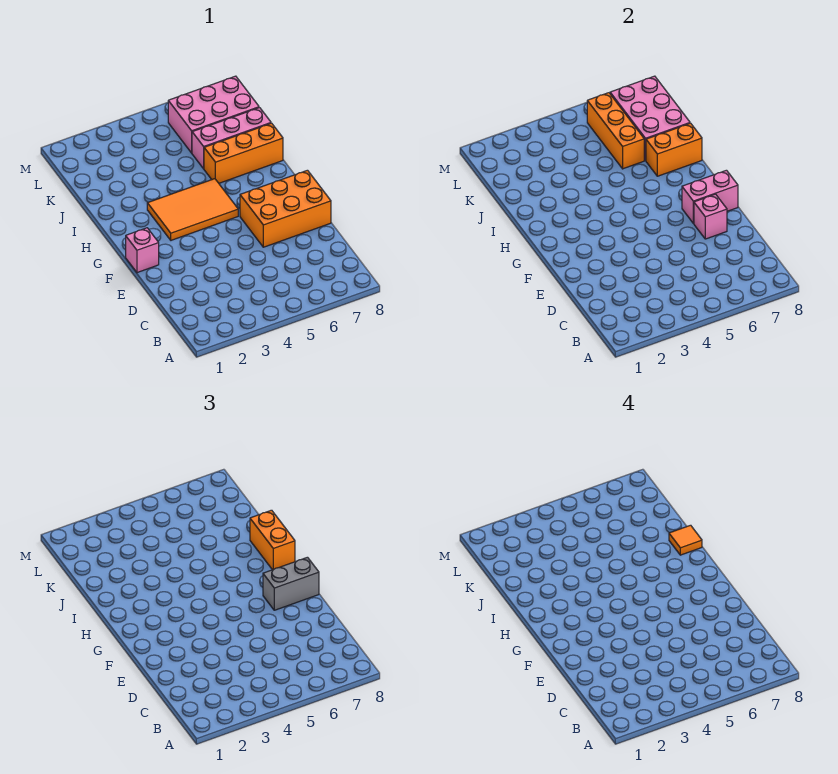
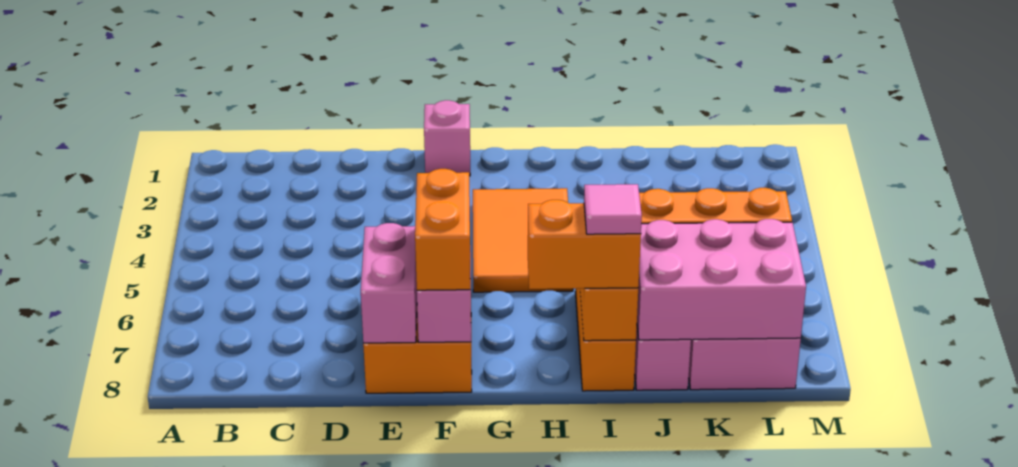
pink 1x1 brick [694,194,727,239] -> pink 1x2 brick [361,223,417,343]
grey 1x2 brick [263,557,319,610] -> orange 1x2 brick [415,169,470,290]
orange 1x1 tile [669,525,702,555] -> pink 1x1 tile [584,184,642,234]

